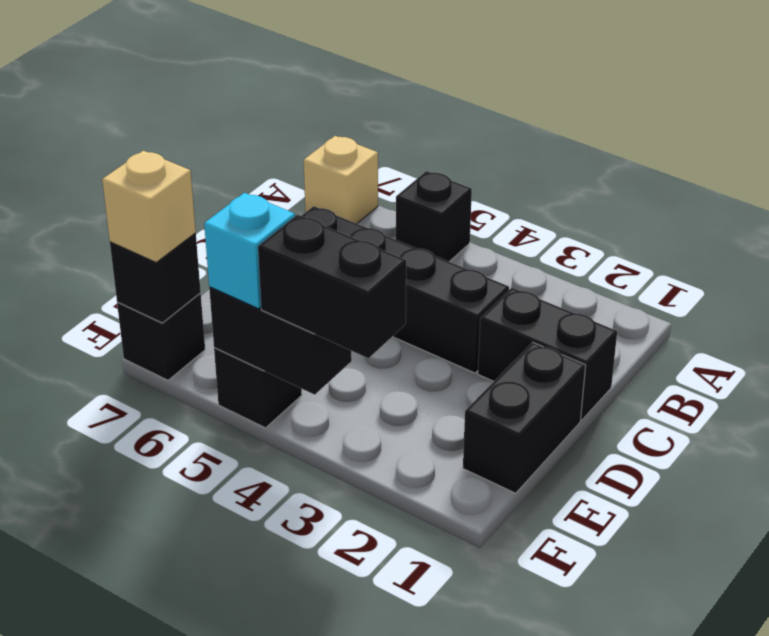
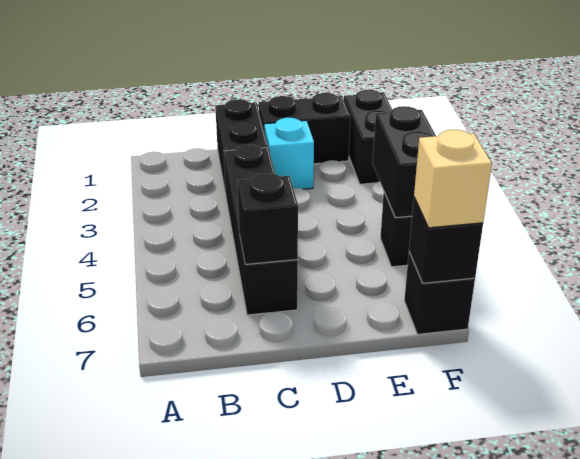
black 1x1 brick [396,171,472,262] -> black 1x1 brick moved to [237,173,298,264]
tan 1x1 brick [304,136,378,224] -> none
black 1x2 brick [258,215,406,358] -> black 1x2 brick moved to [344,90,392,184]
cyan 1x1 brick [204,193,295,309] -> cyan 1x1 brick moved to [264,118,314,189]

